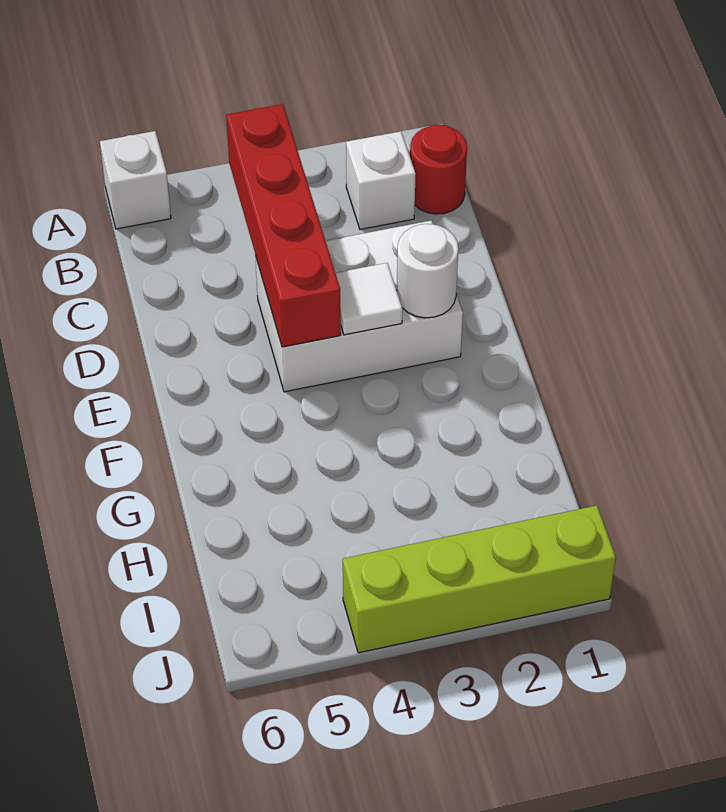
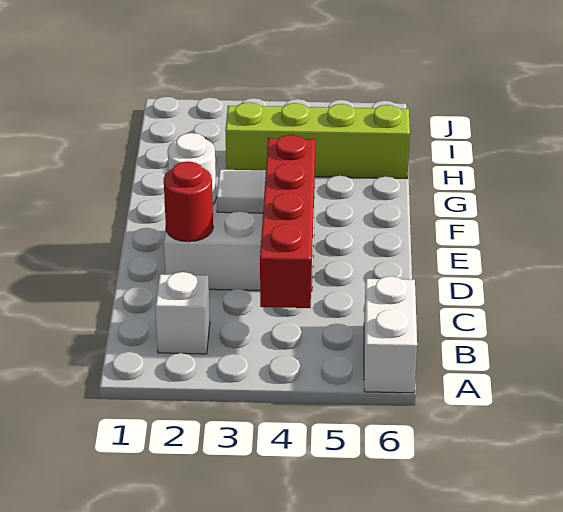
white 1x1 brick [100,131,171,229] -> white 1x2 brick [364,276,417,393]
red 1x1 round brick [410,125,467,214] -> red 1x1 round brick moved to [164,161,213,242]
lime 1x4 brick [343,506,616,653] -> lime 1x4 brick moved to [225,102,410,179]

